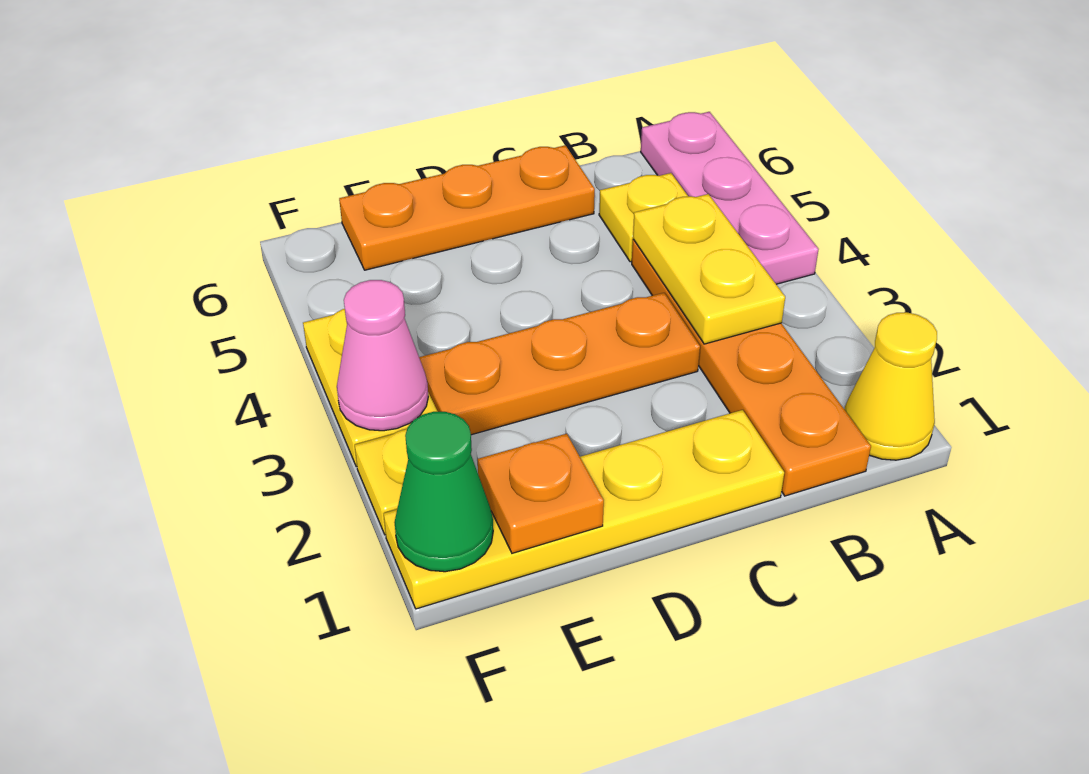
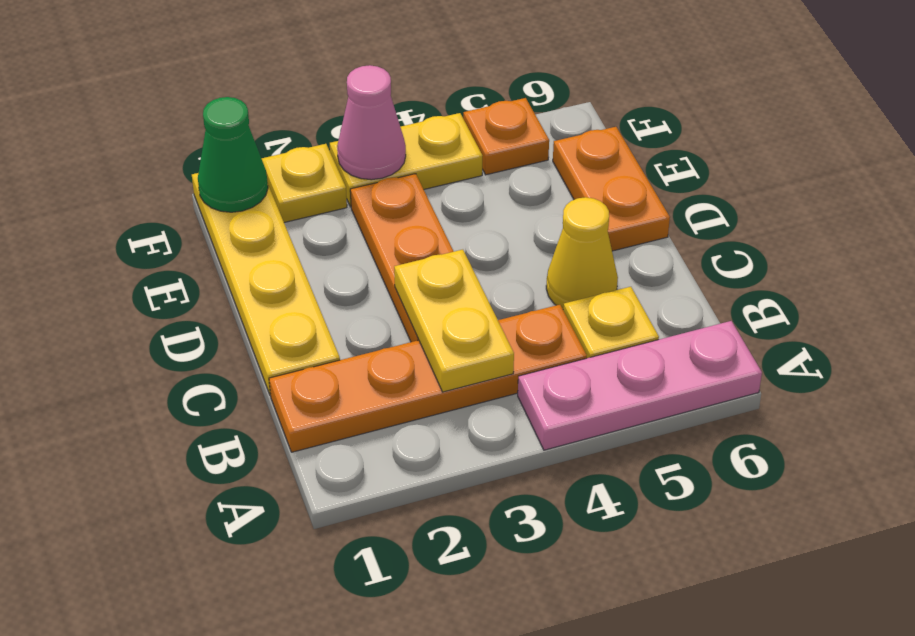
yellow 1x1 cone [844,312,937,460] -> yellow 1x1 cone moved to [546,197,618,309]
yellow 1x2 plate [633,194,785,344] -> yellow 1x2 plate turned to [394,250,514,392]
orange 1x3 plate [339,145,595,270] -> orange 1x2 plate [553,127,670,251]
orange 1x1 plate [478,434,604,553] -> orange 1x1 plate moved to [463,98,549,175]

